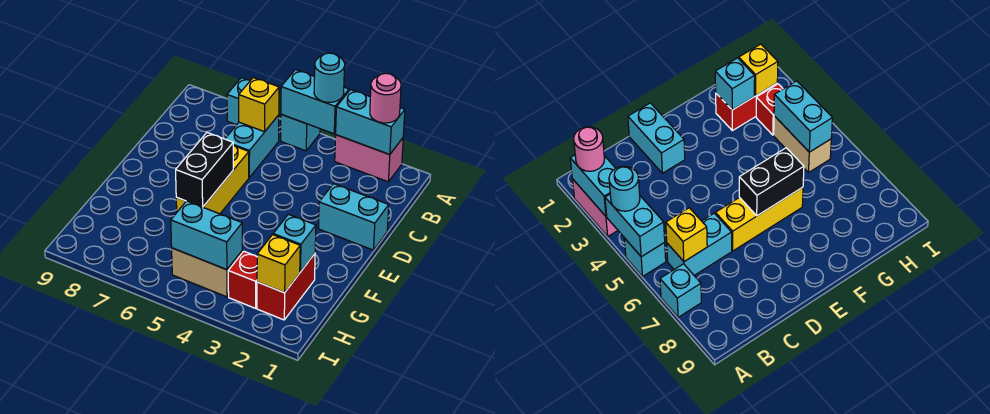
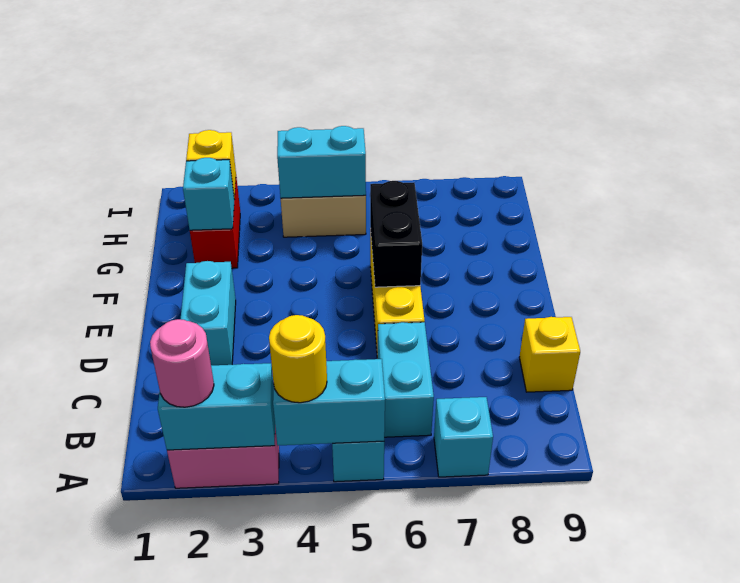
cyan 1x1 round brick [314,53,345,102] -> yellow 1x1 round brick [269,315,327,403]
yellow 1x1 brick [239,77,279,132] -> yellow 1x1 brick moved to [519,317,580,392]
cyan 1x2 brick [318,184,389,250] -> cyan 1x2 brick turned to [181,261,236,365]
red 1x1 brick [228,251,257,308] -> none

